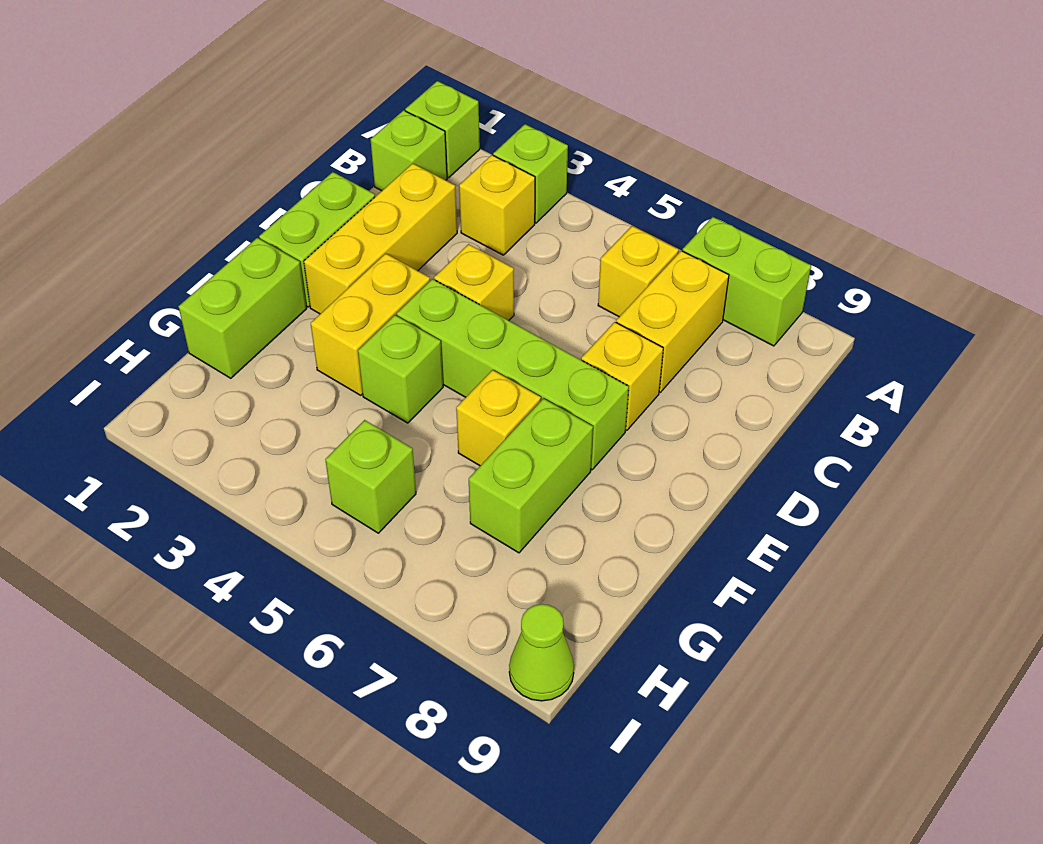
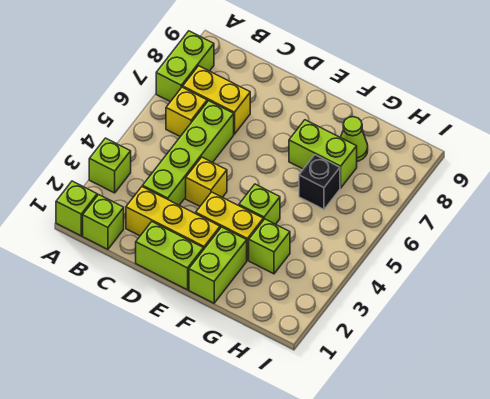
yellow 1x1 brick [459,155,535,255] -> none
yellow 1x1 brick [581,322,663,430] -> none
lime 1x4 brick [397,279,629,470] -> lime 1x4 brick moved to [143,101,234,205]
lime 1x2 brick [179,238,306,378] -> lime 1x2 brick turned to [189,227,247,303]
yellow 1x1 brick [456,370,541,466] -> none
none -> black 1x1 brick [299,155,340,209]
lime 1x1 brick [325,420,416,533] -> lime 1x1 brick moved to [249,219,290,274]
lime 1x1 cone [509,604,574,701] -> lime 1x1 cone moved to [341,117,368,161]

